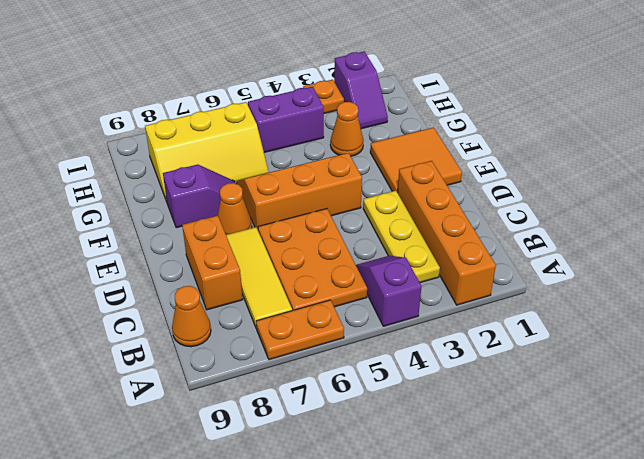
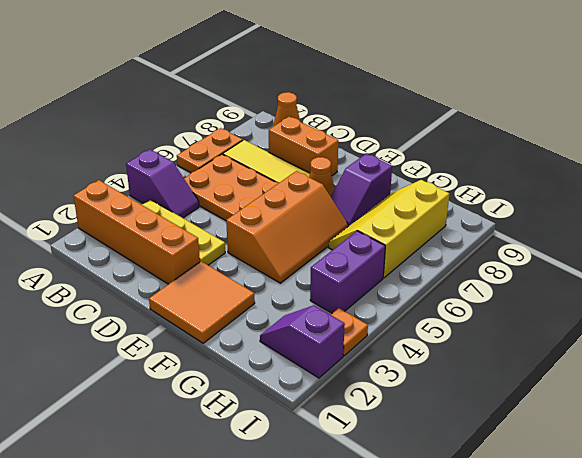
orange 1x1 cone [330,102,364,156] -> none

